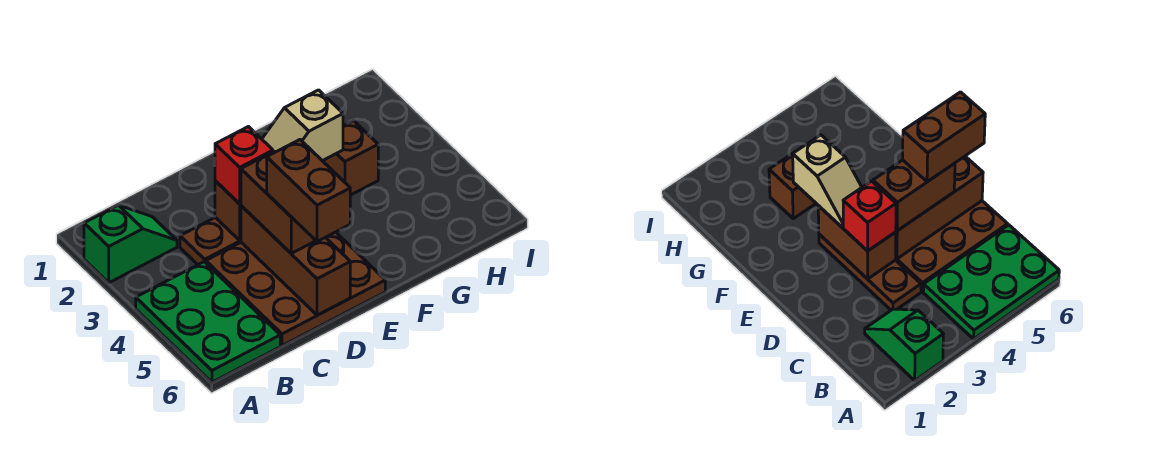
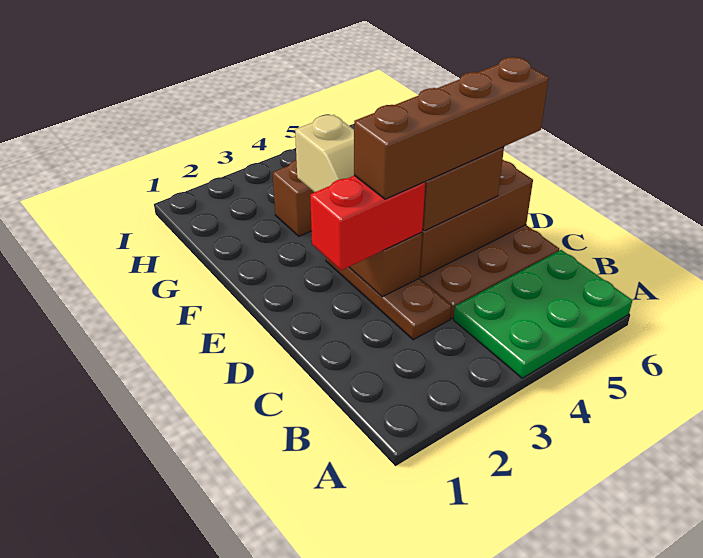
green 1x2 slope [84,205,177,283] -> none
red 1x1 brick [215,127,273,204] -> red 1x2 brick [310,175,425,270]
brown 1x2 brick [267,140,350,242] -> brown 1x4 brick [354,57,549,199]

